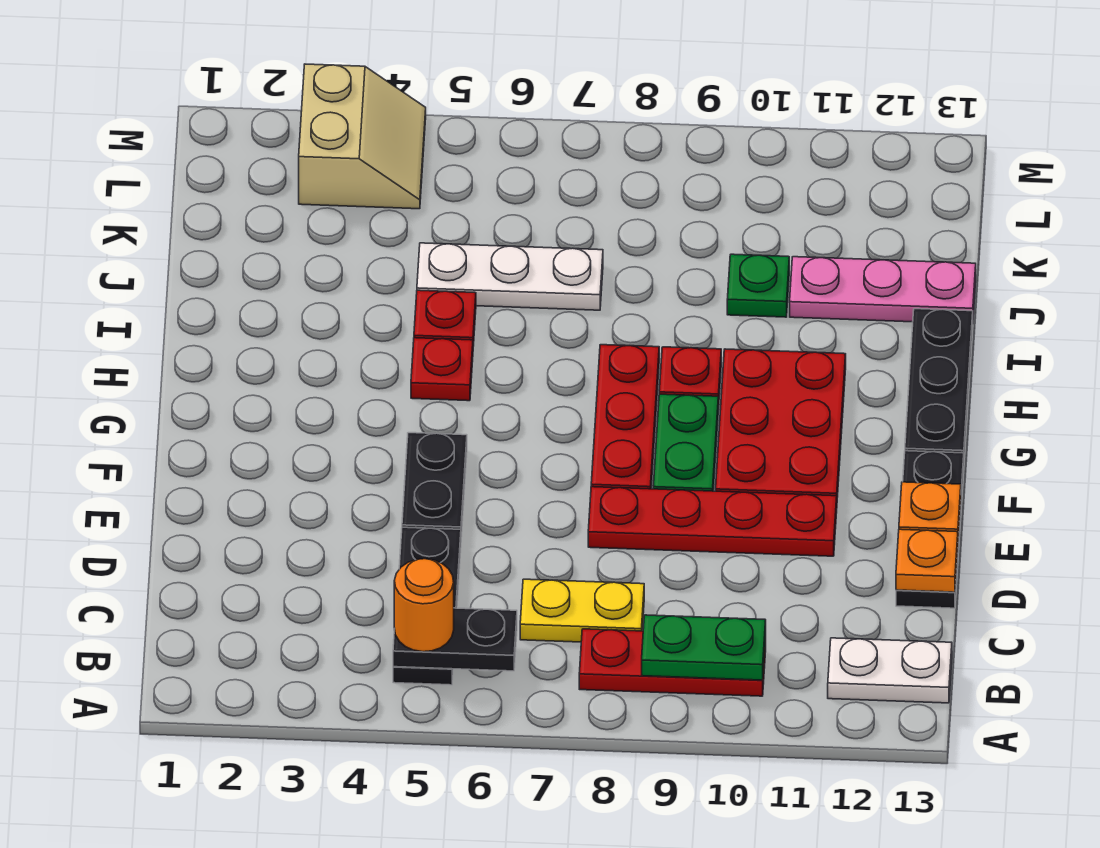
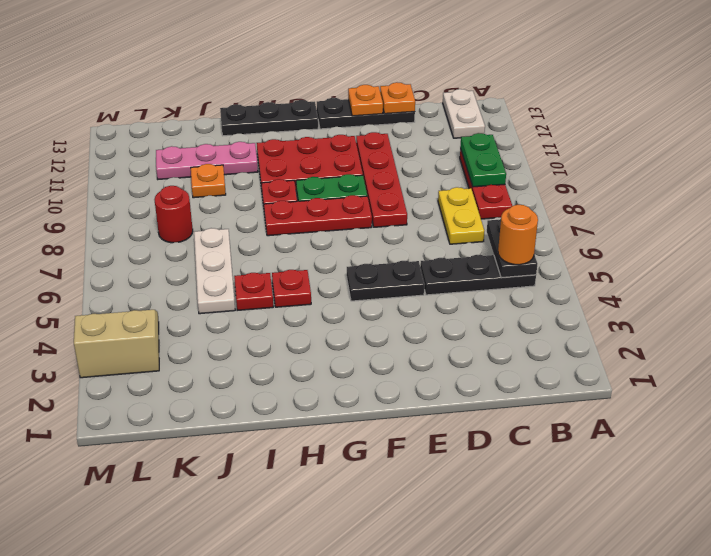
green 1x1 plate [727,254,789,317] -> orange 1x1 plate [191,164,226,198]
pink 1x3 plate [790,257,976,322] -> pink 1x3 plate turned to [156,142,258,179]
none -> red 1x1 round brick [154,186,193,243]

